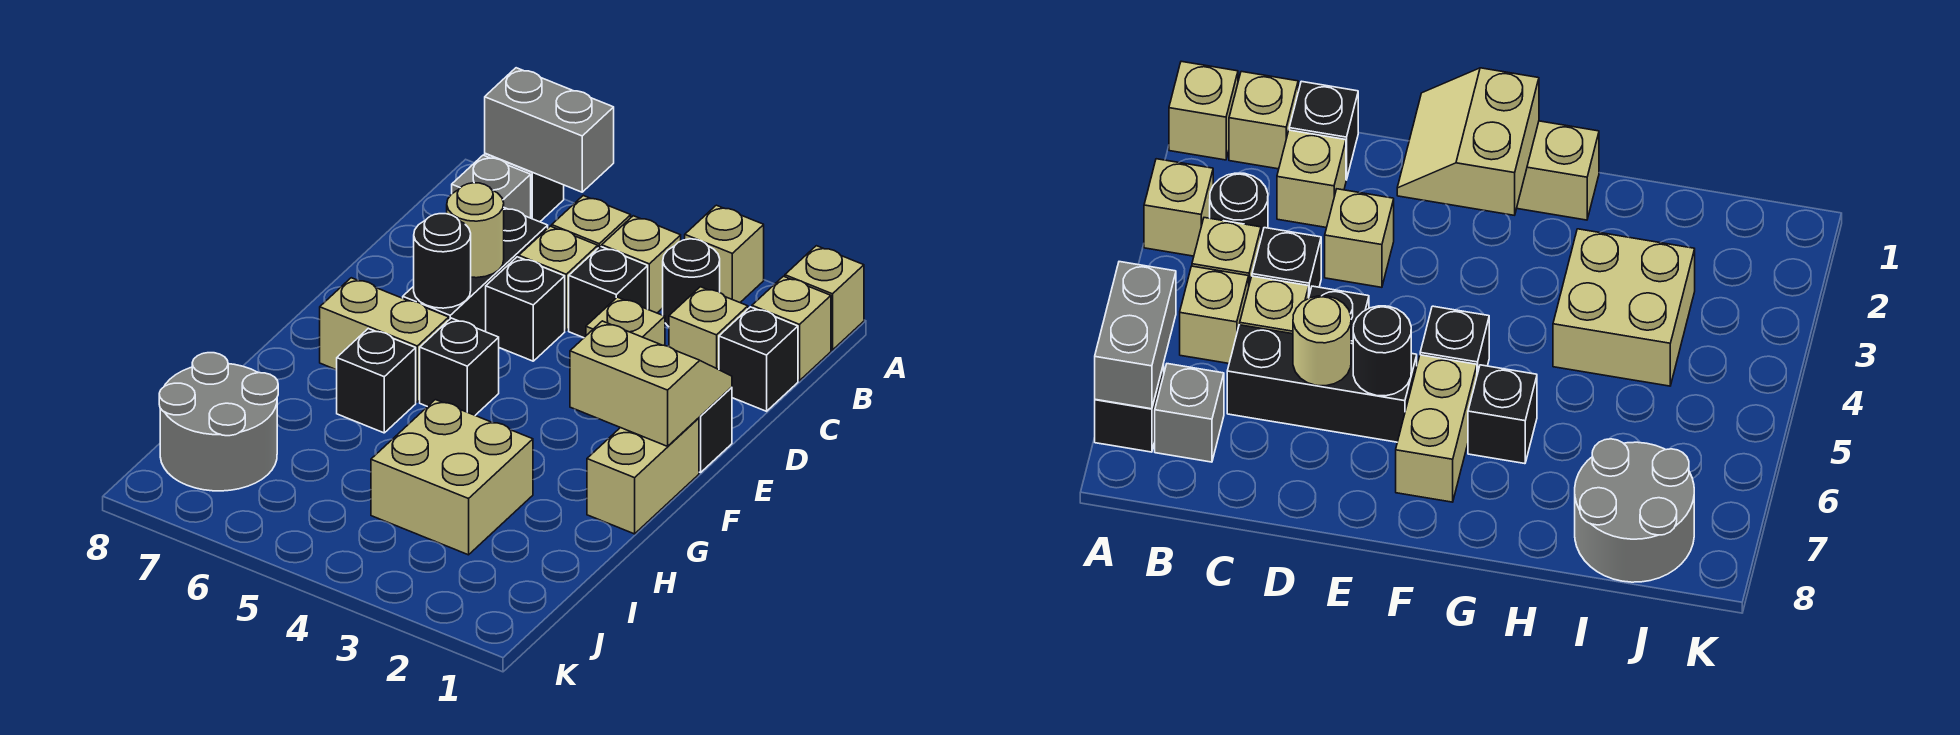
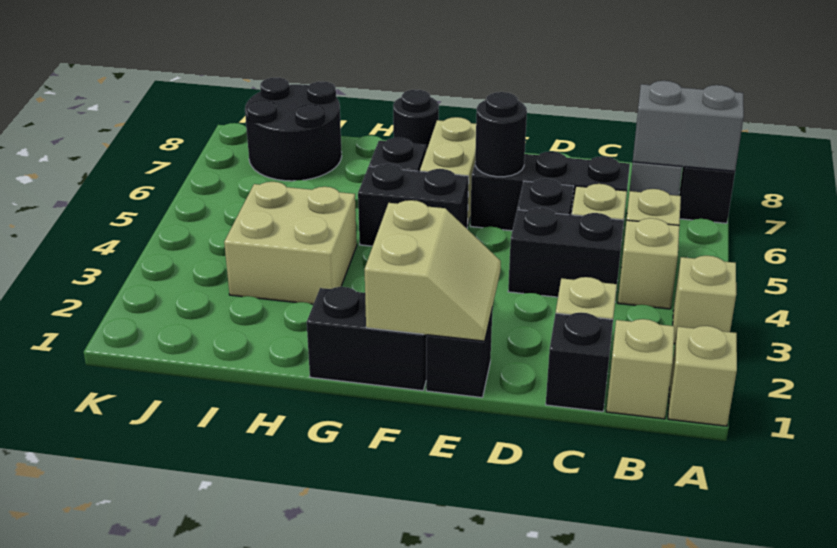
grey 1x2 brick [485,68,614,192] -> grey 1x2 brick turned to [633,81,744,171]
black 1x1 round brick [663,239,720,327] -> black 1x1 round brick moved to [393,90,439,151]
black 1x1 brick [569,246,648,338] -> black 1x2 brick [508,207,624,299]
tan 1x1 brick [586,297,665,346] -> none
tan 1x1 round brick [447,183,504,278] -> none
tan 1x2 brick [587,418,699,534] -> black 1x2 brick [307,287,427,391]
black 1x1 brick [420,318,499,415] -> black 1x2 brick [358,164,469,246]
grey 2x2 round brick [159,353,278,491] -> black 2x2 round brick [245,78,342,181]

